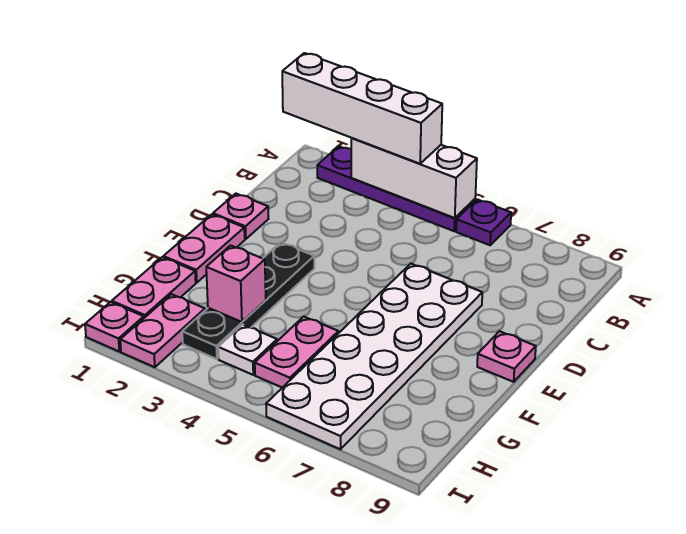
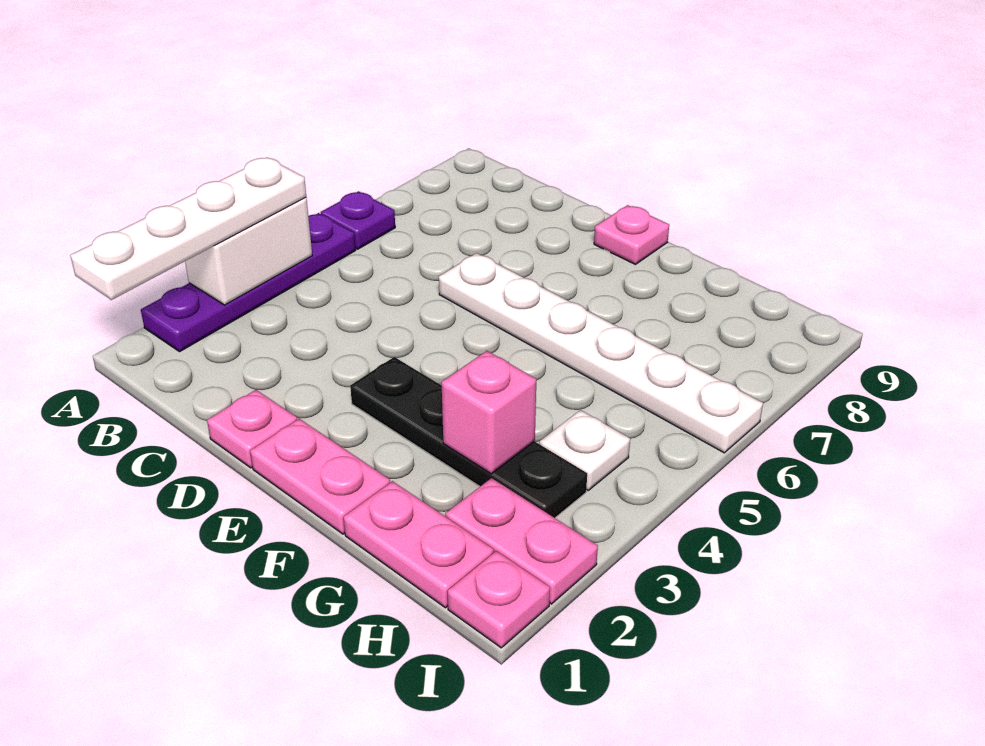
white 1x4 brick [282,53,442,164] -> white 1x4 plate [70,158,306,300]
white 1x3 brick [351,138,477,218] -> white 1x2 brick [185,197,312,305]
white 2x6 plate [266,264,482,449] -> white 1x6 plate [439,253,763,453]
pink 1x2 plate [255,317,338,388] -> none

